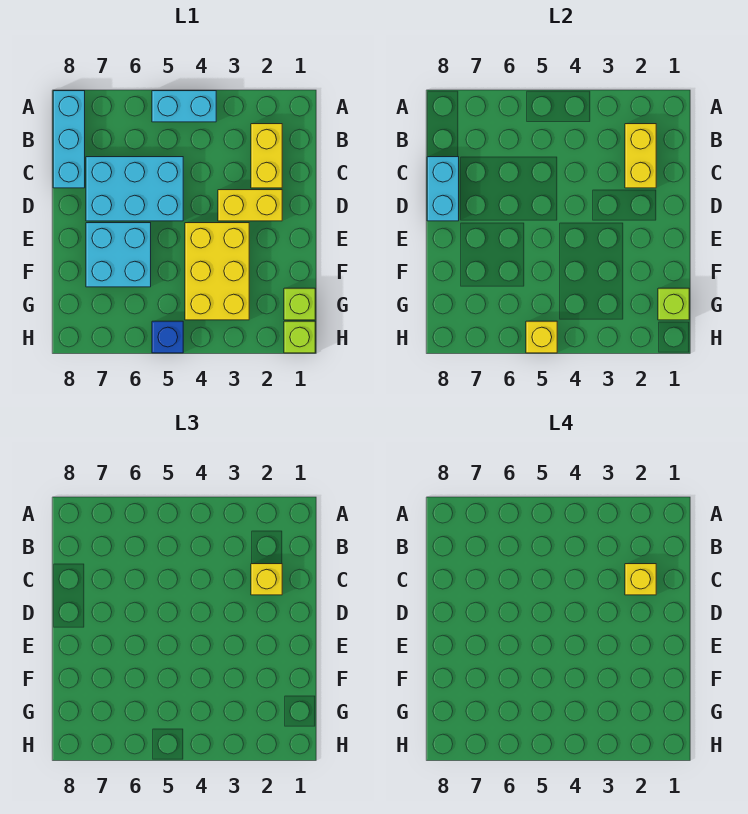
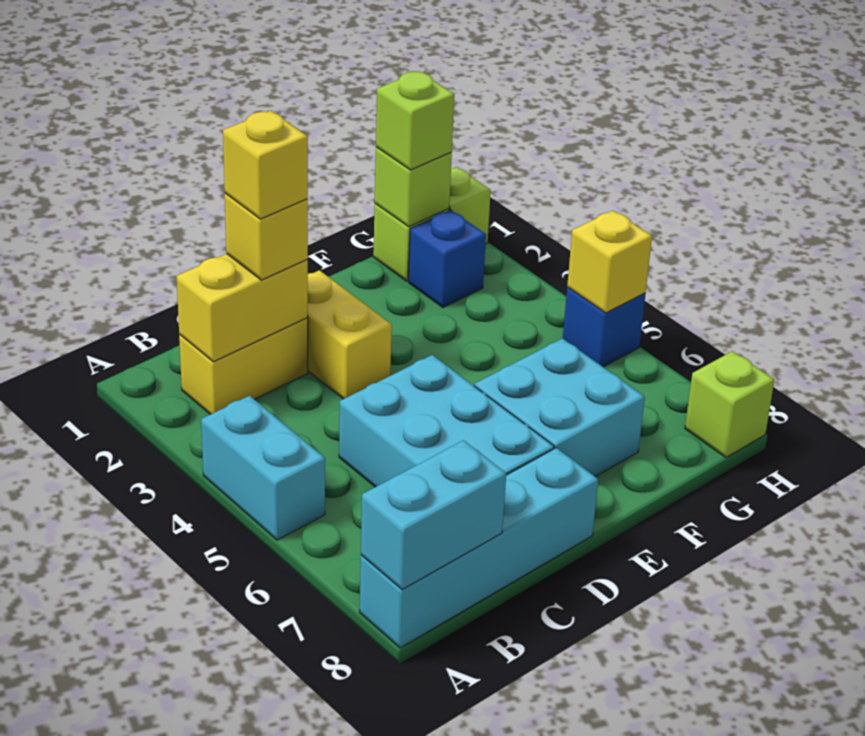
cyan 1x3 brick [53,91,85,188] -> cyan 1x4 brick [360,448,598,648]
cyan 1x2 brick [427,157,459,221] -> cyan 1x2 brick moved to [361,440,506,590]
yellow 2x3 brick [185,223,249,320] -> none
none -> lime 1x1 brick [376,71,454,170]
none -> blue 1x1 brick [409,210,486,307]
none -> lime 1x1 brick [685,351,774,458]

